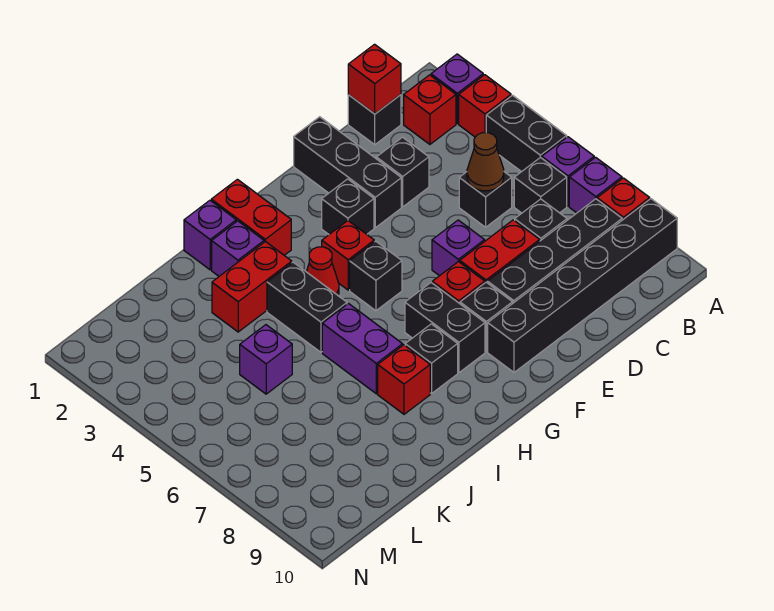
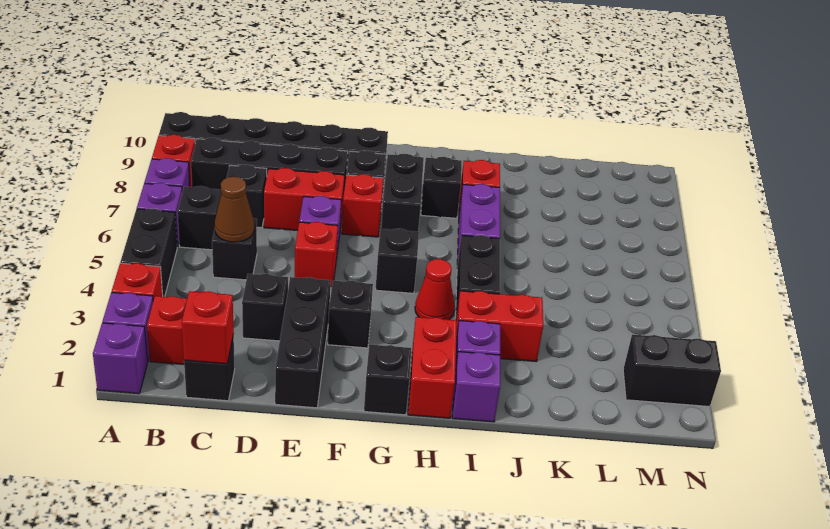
none -> black 1x1 brick [364,345,411,415]
red 1x1 brick [322,221,374,290] -> red 1x1 brick moved to [295,222,338,287]
purple 1x1 brick [240,325,292,394] -> purple 1x1 brick moved to [93,323,148,394]
none -> black 1x2 brick [623,334,721,407]

